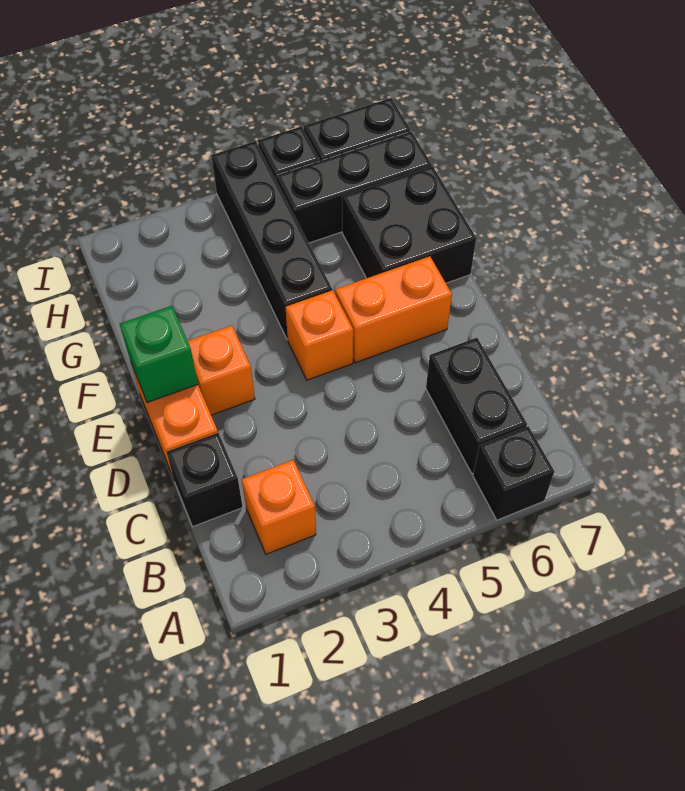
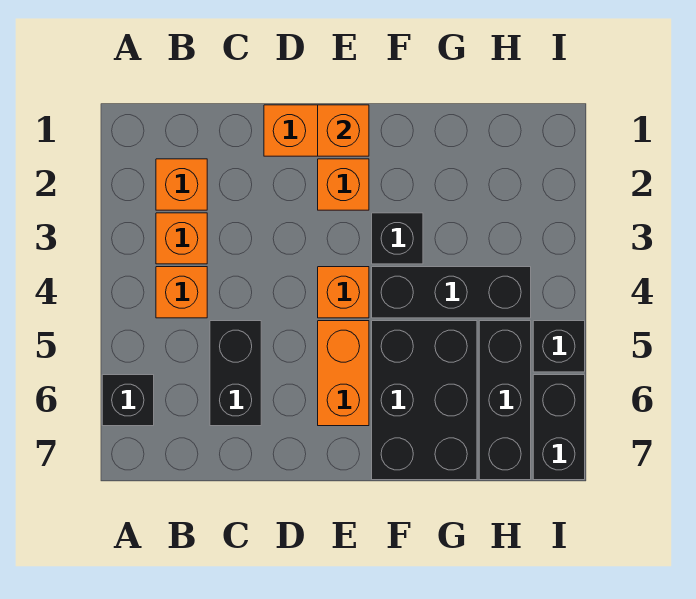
none -> orange 1x1 brick [156,213,207,264]
none -> orange 1x1 brick [156,267,207,318]
black 1x2 brick [426,338,527,473] -> black 1x2 brick turned to [210,321,261,426]
black 1x1 brick [166,433,243,527] -> black 1x1 brick moved to [372,213,423,264]
green 1x1 brick [120,306,198,403] -> orange 1x1 brick [318,105,369,156]
black 1x4 brick [211,141,332,340] -> black 1x3 brick [372,267,531,318]
black 2x2 brick [342,166,476,283] -> black 2x3 brick [372,321,477,480]

